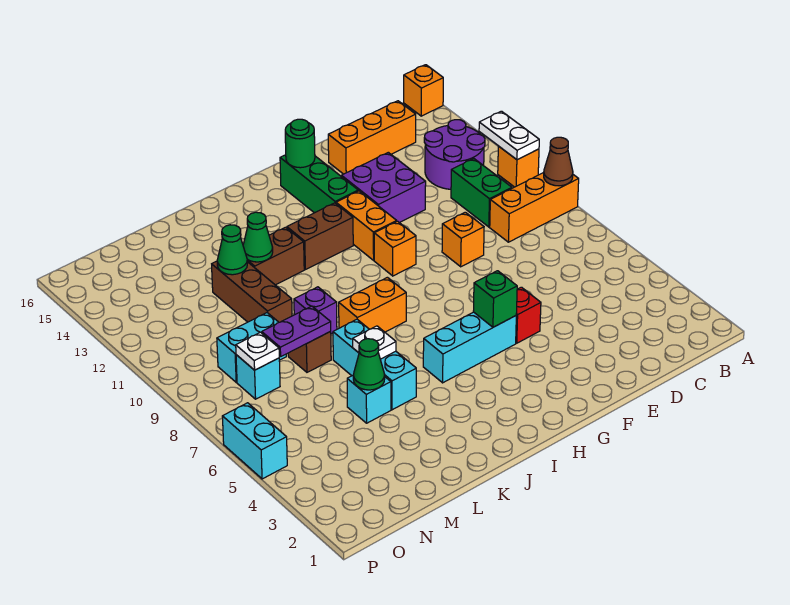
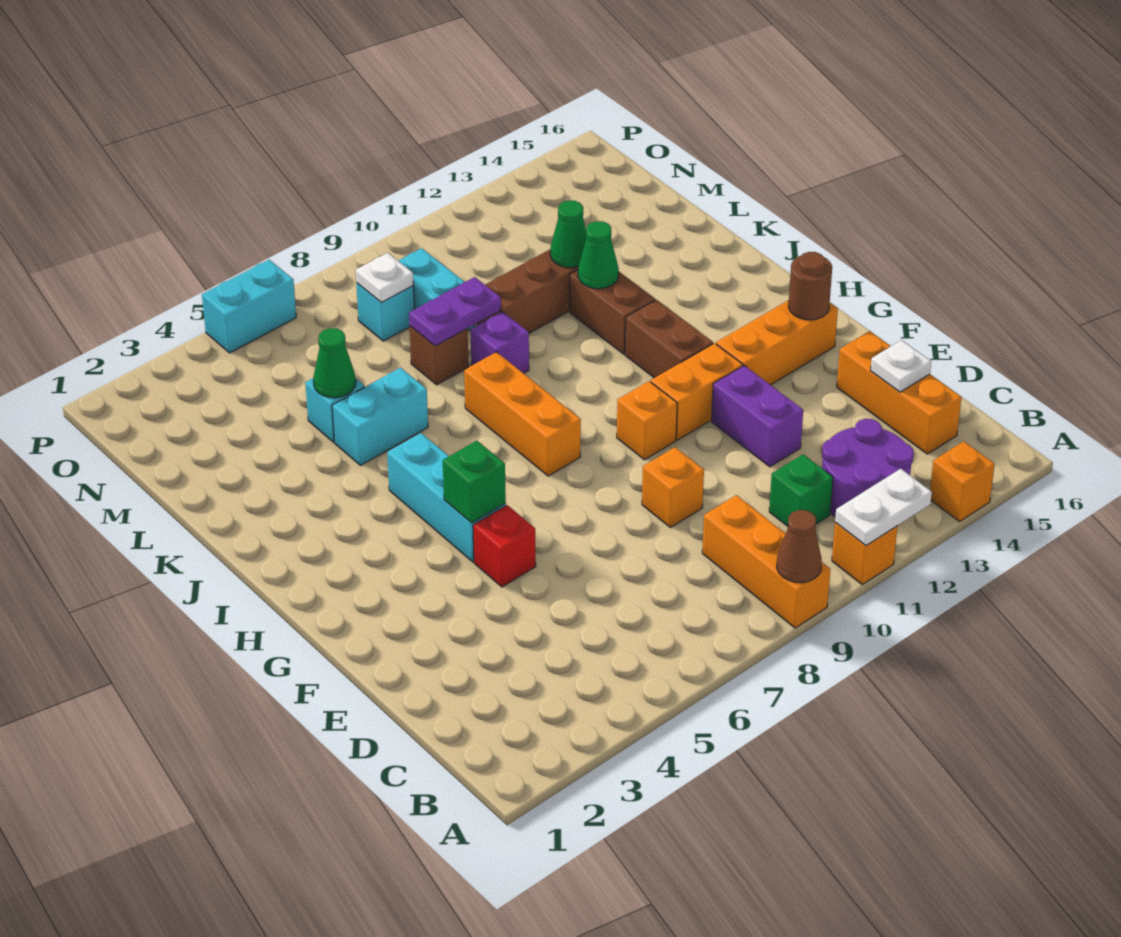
orange 1x1 brick [404,65,443,116] -> orange 1x1 brick moved to [930,441,995,522]
green 1x2 brick [451,159,512,227] -> green 1x1 brick [769,454,833,526]
purple 2x2 brick [341,152,426,223] -> purple 1x2 brick [712,366,803,467]
green 1x3 brick [280,155,358,213] -> orange 1x3 brick [716,300,838,385]
green 1x1 round brick [285,119,315,168] -> brown 1x1 round brick [789,252,832,320]
orange 1x2 brick [339,277,406,332] -> orange 1x3 brick [464,352,581,476]
cyan 1x3 brick [333,319,416,410] -> cyan 1x2 brick [332,368,428,466]
white 1x1 plate [353,326,396,359] -> white 1x1 plate moved to [870,340,931,392]
purple 1x2 plate [262,306,331,357] -> purple 1x2 plate turned to [409,277,501,346]

